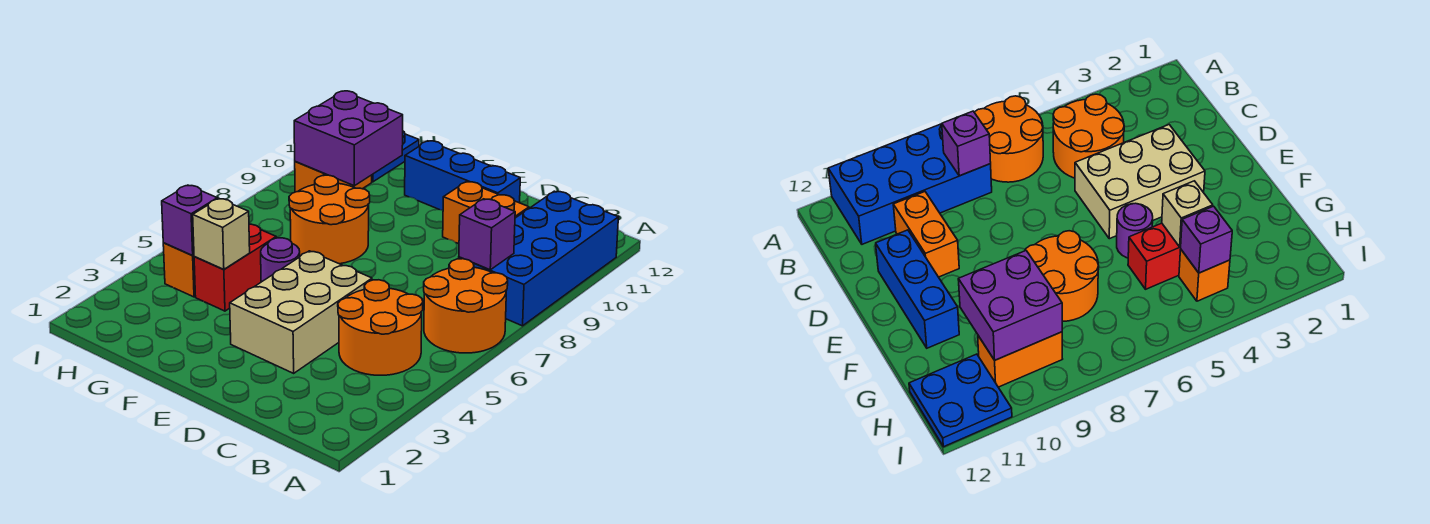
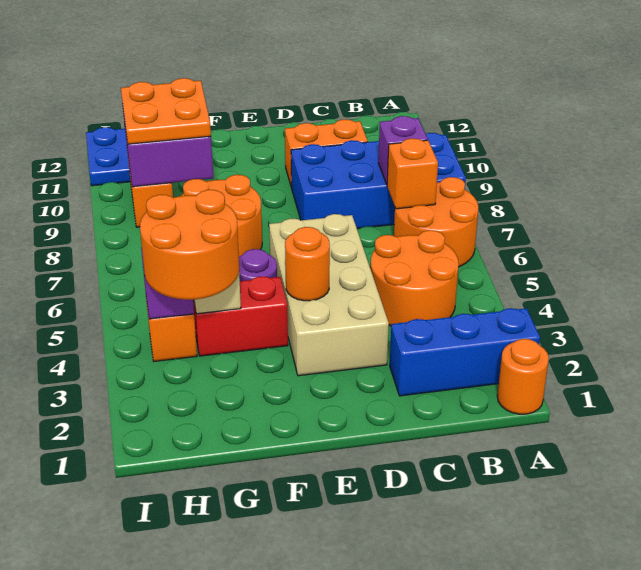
none -> orange 1x1 round brick [497,339,549,414]
blue 2x4 brick [459,191,618,326] -> blue 2x4 brick turned to [291,133,466,229]
none -> orange 1x1 brick [387,138,438,209]
tan 2x3 brick [230,251,372,373] -> tan 2x4 brick [269,214,389,376]
blue 1x3 brick [405,141,520,210] -> blue 1x3 brick moved to [390,308,540,396]
none -> orange 1x1 round brick [285,227,330,301]
none -> orange 2x2 round brick [140,190,239,300]
red 1x2 brick [194,224,276,311] -> red 1x2 brick turned to [193,276,288,356]
none -> orange 2x2 plate [121,78,211,144]

